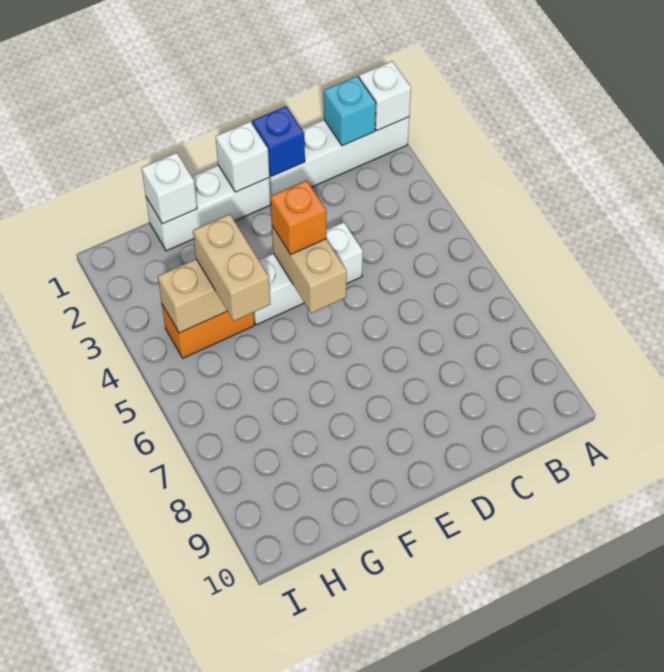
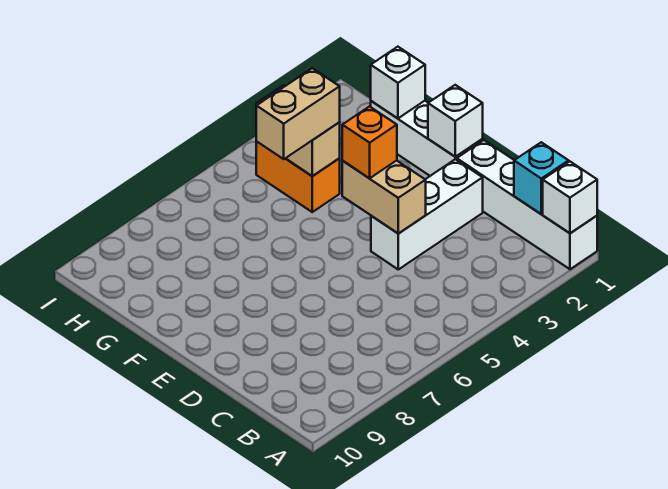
blue 1x1 brick [252,106,305,176] -> none
white 1x3 brick [254,222,363,325] -> white 1x3 brick turned to [371,159,483,269]
tan 1x2 brick [272,226,347,313] -> tan 1x2 brick turned to [342,160,426,234]

